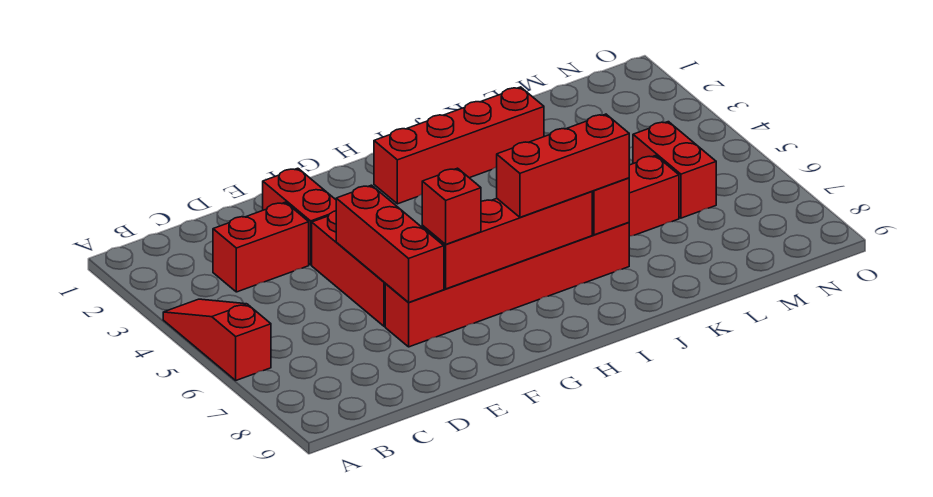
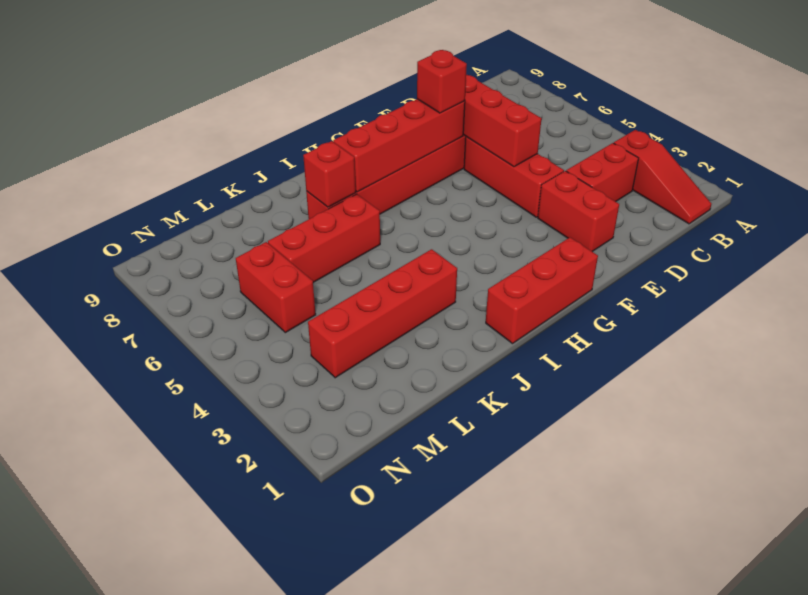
red 1x3 slope [163,299,271,380] -> red 1x3 slope moved to [614,130,711,224]
red 1x4 brick [374,87,544,204] -> red 1x4 brick moved to [308,249,457,378]
red 1x3 brick [497,114,629,217] -> red 1x3 brick moved to [486,237,598,344]

